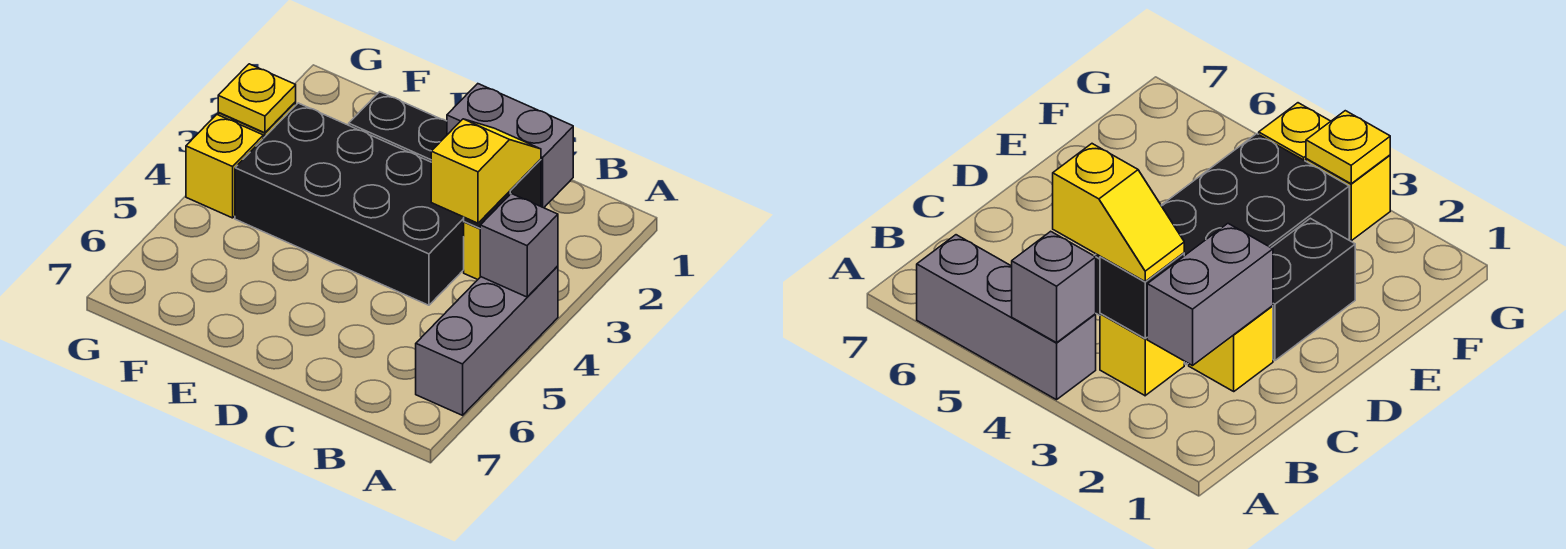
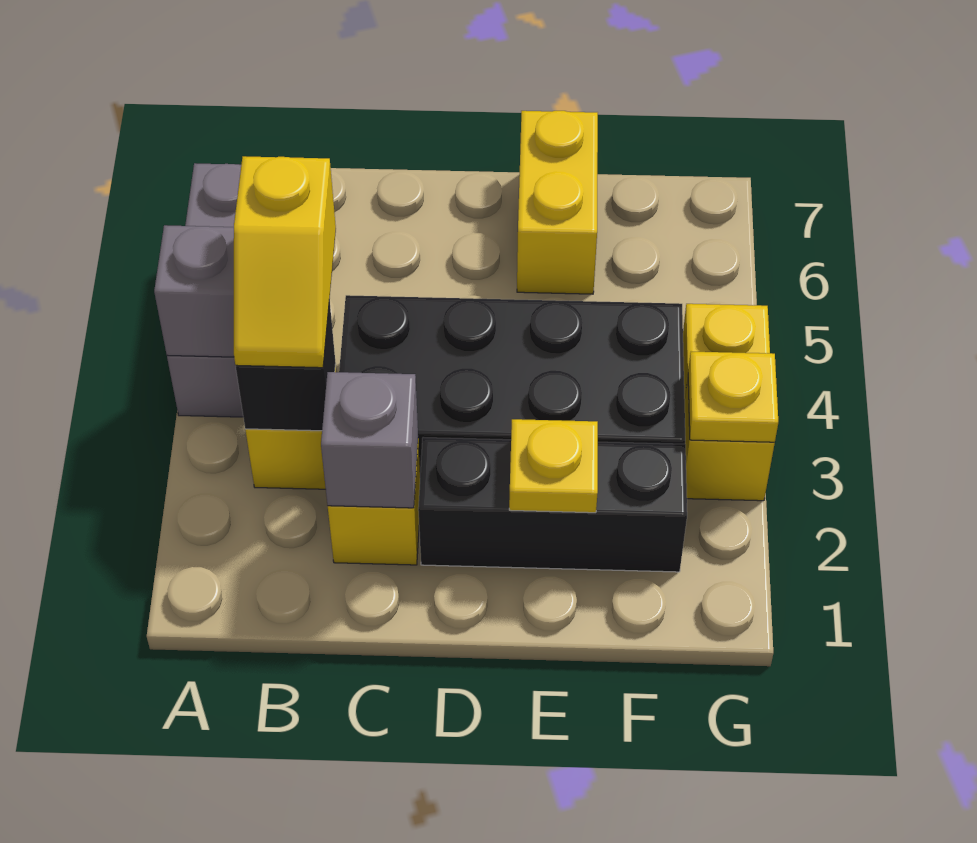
grey 1x2 brick [447,84,573,208] -> grey 1x1 brick [321,372,418,508]
black 1x2 brick [349,92,447,162] -> black 1x3 brick [418,437,687,572]
none -> yellow 1x1 plate [509,419,598,513]
none -> yellow 1x2 brick [517,111,598,294]

